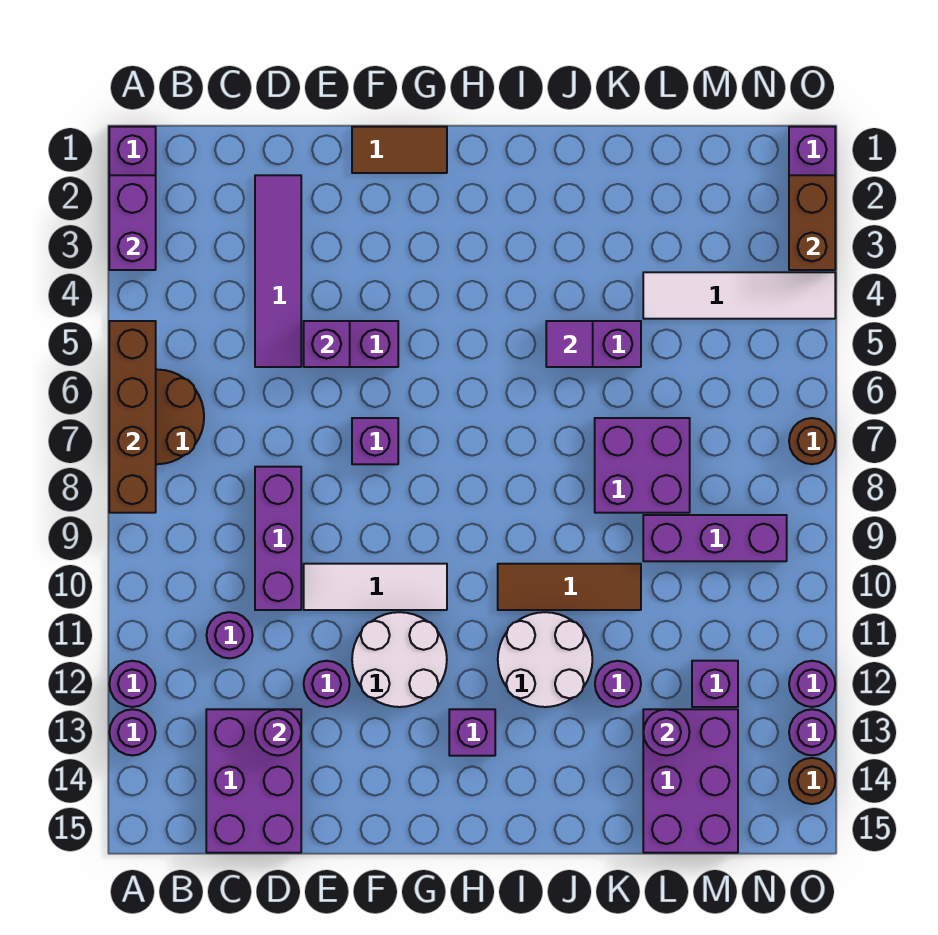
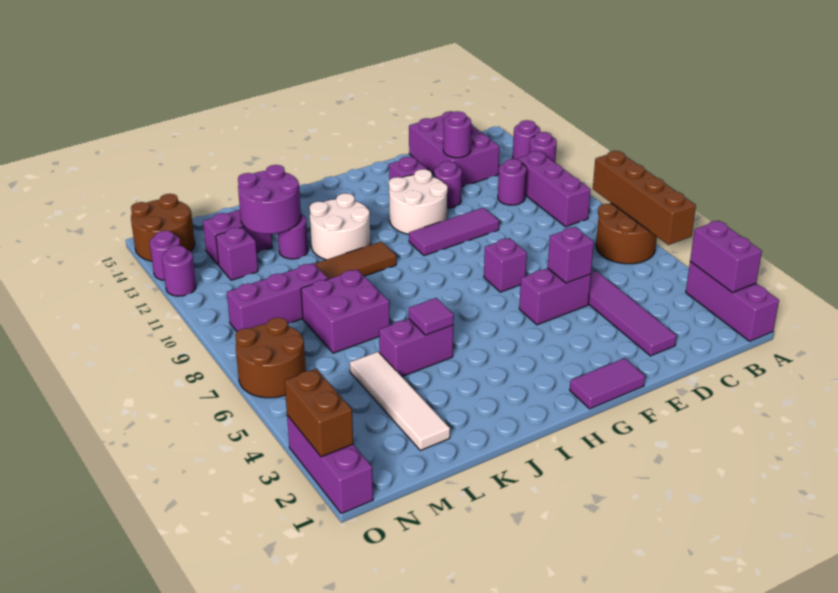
purple 1x3 brick [255,467,301,610] -> purple 1x3 brick moved to [517,151,591,227]
white 1x3 tile [304,564,447,610] -> purple 1x3 tile [409,208,499,256]
brown 1x2 tile [352,127,447,173] -> purple 1x2 tile [570,358,645,409]
purple 1x1 brick [449,709,495,756] -> purple 1x1 brick moved to [389,157,427,180]
white 1x4 tile [643,272,835,319] -> white 1x4 tile turned to [350,352,450,450]
purple 2x3 brick [643,709,738,853] -> purple 1x2 brick [203,210,272,265]
purple 1x1 round brick [643,709,690,755] -> purple 2x2 round brick [238,165,301,234]
brown 1x1 round brick [789,418,835,464] -> brown 2x2 round brick [235,318,306,398]
brown 1x1 round brick [789,758,835,804] -> brown 2x2 round brick [131,194,195,261]

